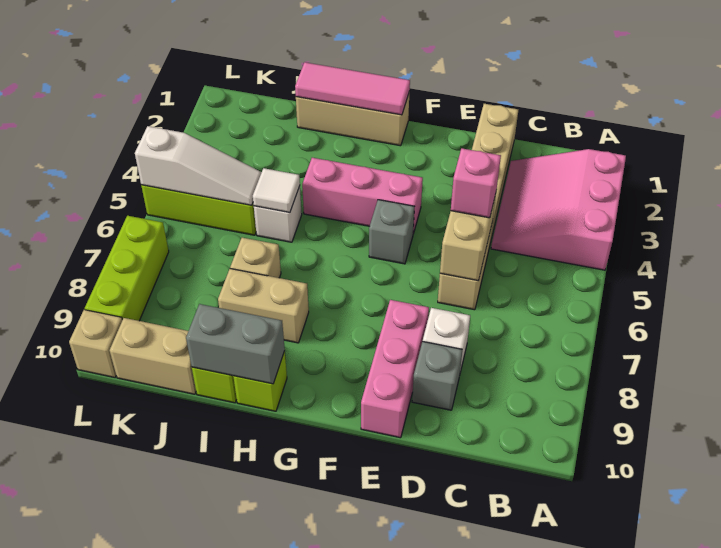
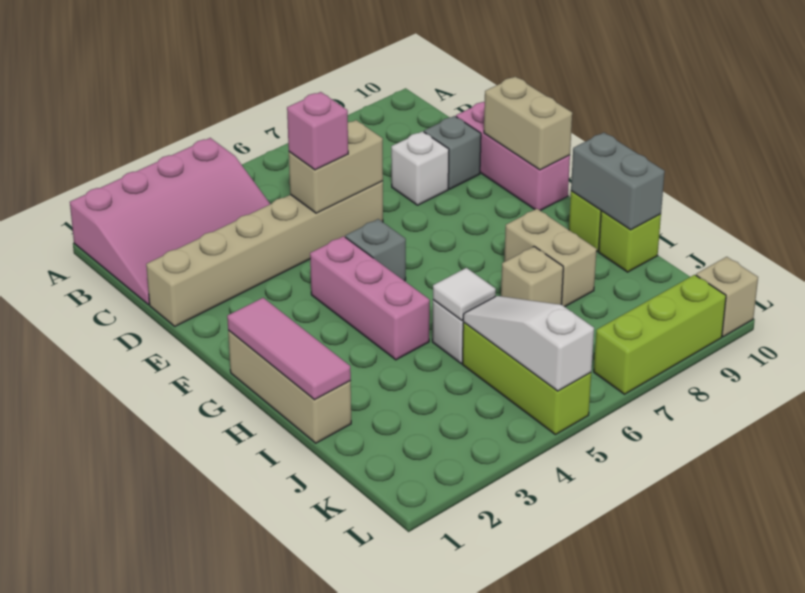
pink 3x3 slope [491,149,626,270] -> pink 3x4 slope [70,138,270,305]
pink 1x3 brick [361,300,429,438] -> pink 1x3 brick turned to [456,101,570,211]
tan 1x2 brick [110,318,196,394] -> tan 1x2 brick moved to [484,77,572,170]

